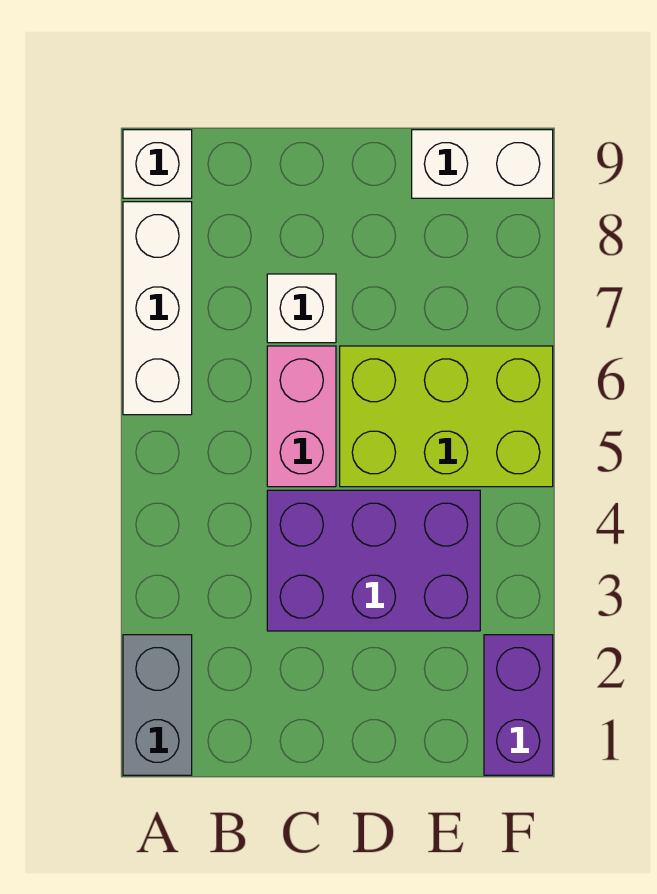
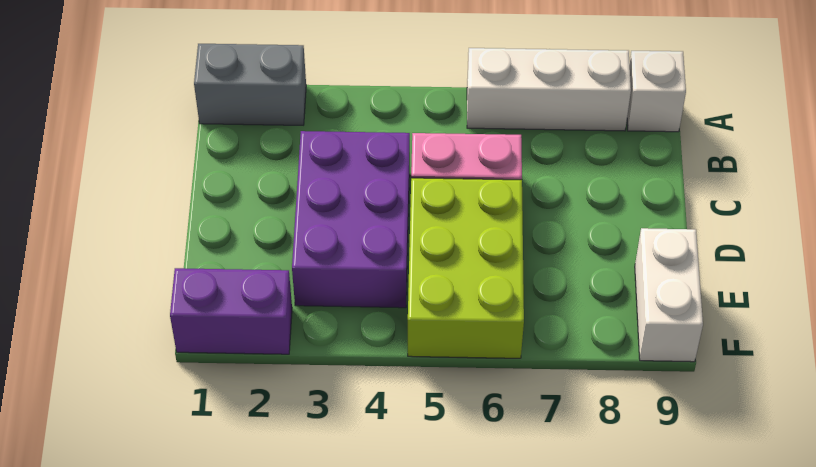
white 1x1 brick [267,274,336,343] -> none

